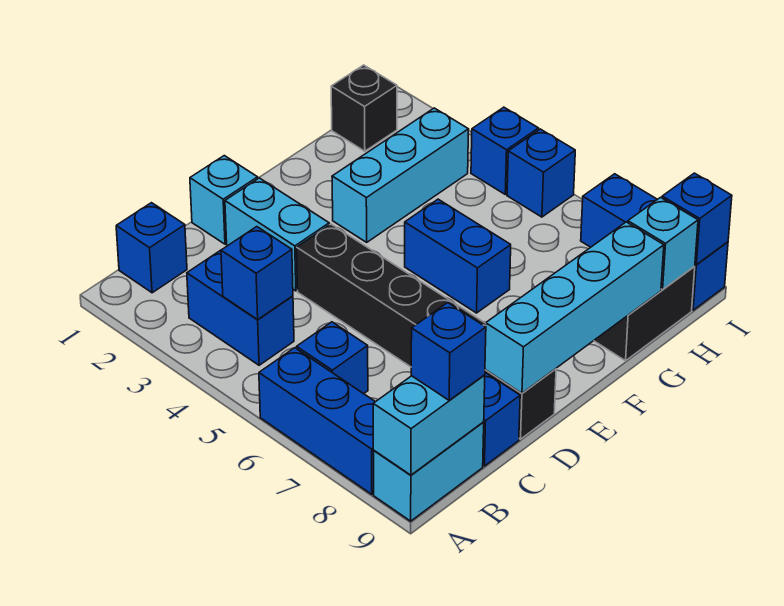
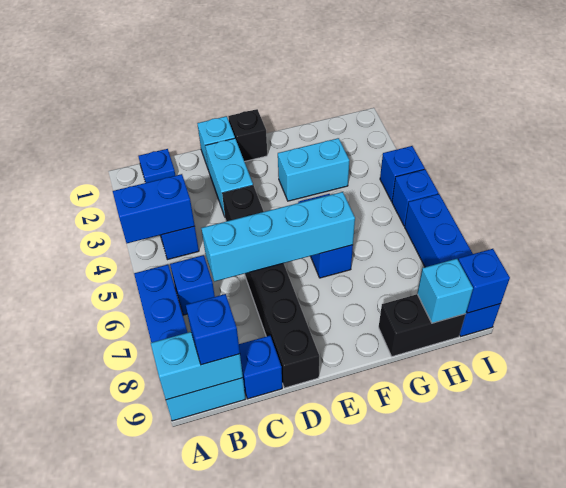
blue 1x1 brick [116,203,187,293] -> blue 1x1 plate [138,149,175,183]
blue 1x1 brick [221,227,293,319] -> blue 1x2 brick [113,174,195,244]
cyan 1x4 brick [485,222,664,393] -> cyan 1x4 brick moved to [201,192,355,282]
cyan 1x3 brick [332,108,468,242] -> cyan 1x2 brick [278,138,349,201]
black 1x1 brick [331,65,397,151] -> black 1x1 brick moved to [228,109,267,162]
blue 1x3 brick [581,174,728,310] -> blue 1x4 brick [405,194,501,336]

